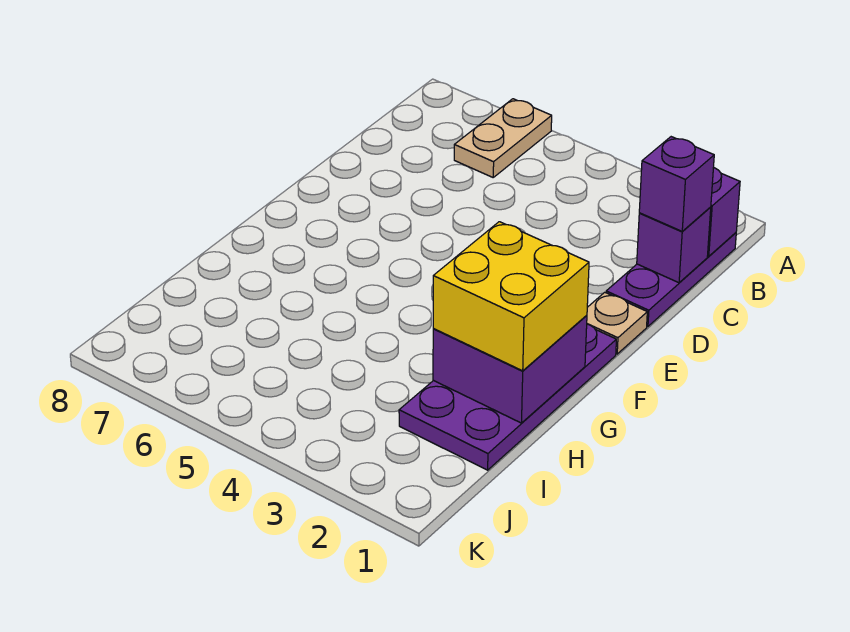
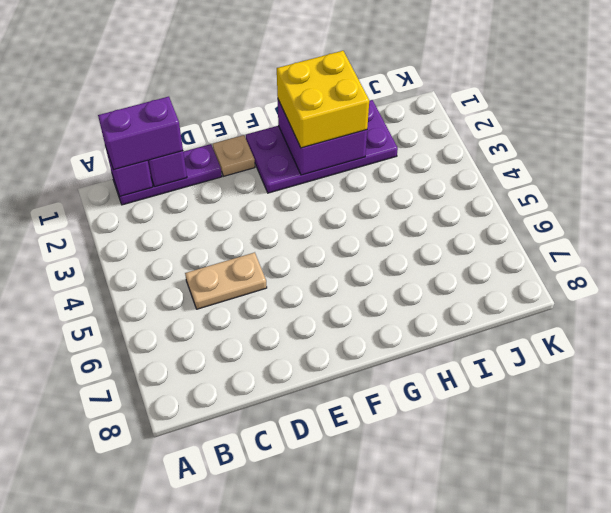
tan 1x2 plate [454,99,552,177] -> tan 1x2 plate moved to [185,252,267,309]
purple 1x1 brick [639,137,714,231] -> purple 1x2 brick [98,97,183,170]

